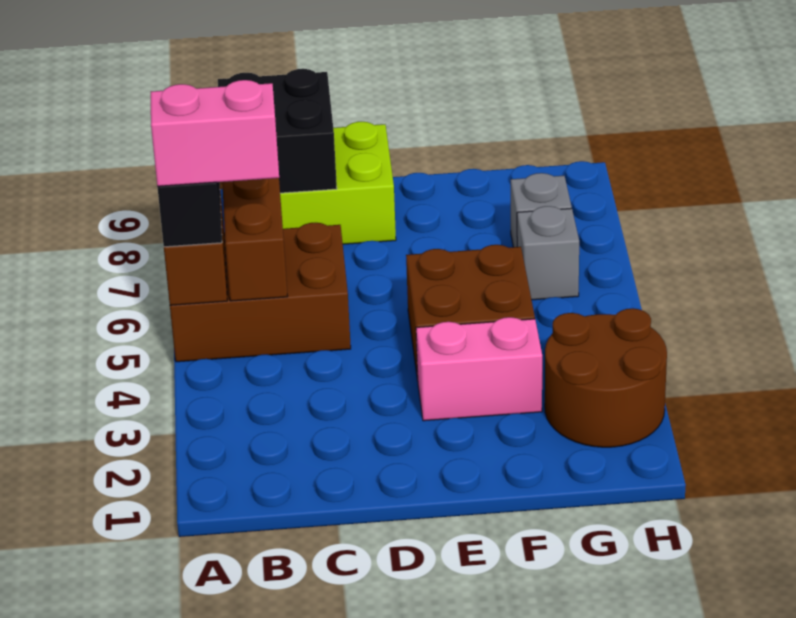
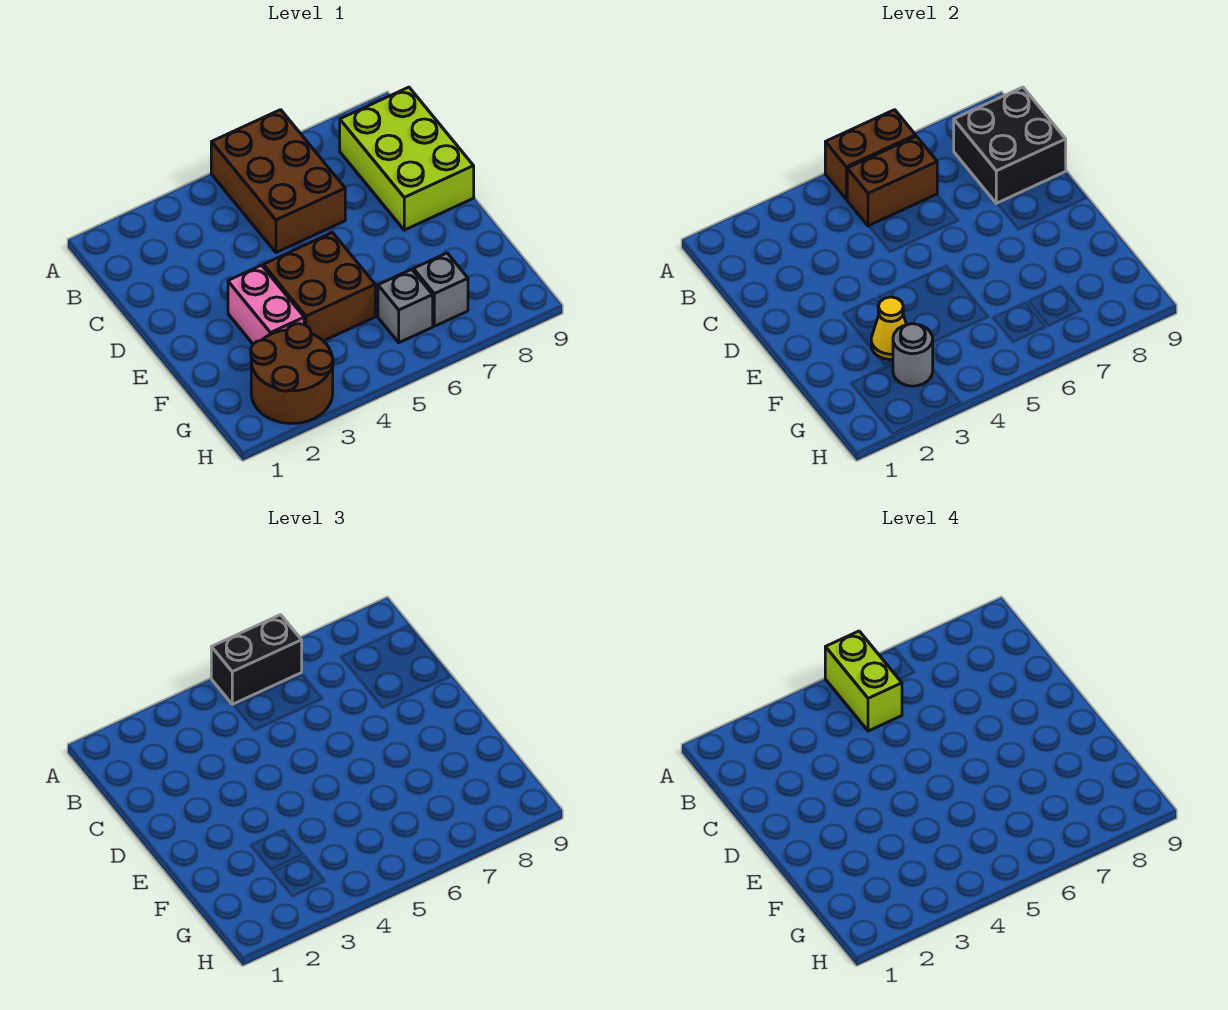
pink 1x2 brick [151,80,279,186] -> lime 1x2 brick [825,631,902,731]
none -> yellow 1x1 cone [871,297,907,359]
none -> grey 1x1 round brick [893,324,933,386]

